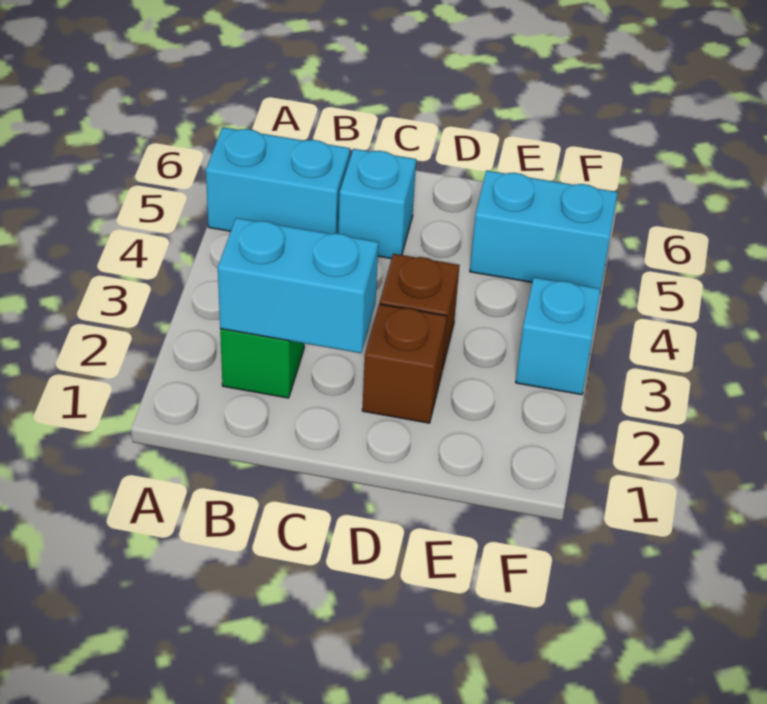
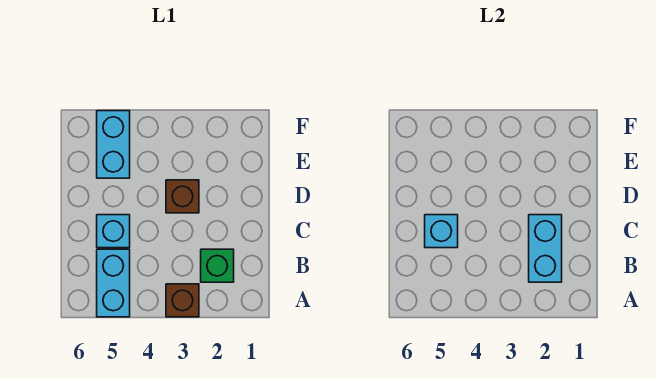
brown 1x1 brick [362,304,447,423] -> brown 1x1 brick moved to [166,284,199,317]
cyan 1x1 brick [516,278,601,395] -> cyan 1x1 brick moved to [425,215,458,248]

